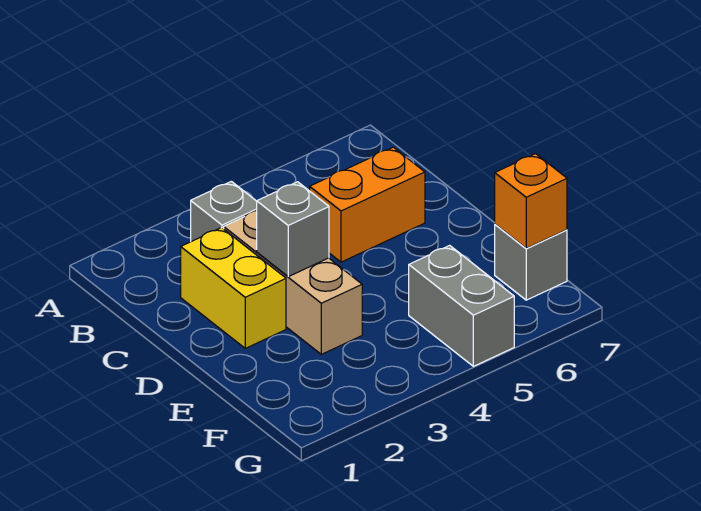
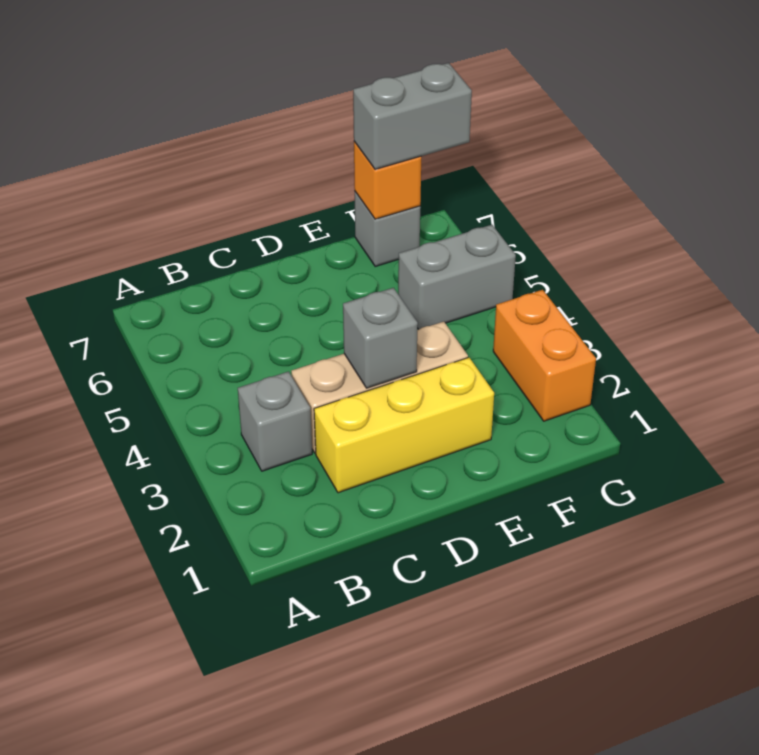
yellow 1x2 brick [181,228,286,348] -> yellow 1x3 brick [314,357,494,493]
orange 1x2 brick [310,147,425,262] -> orange 1x2 brick moved to [493,290,596,421]
none -> grey 1x2 brick [353,63,472,169]

